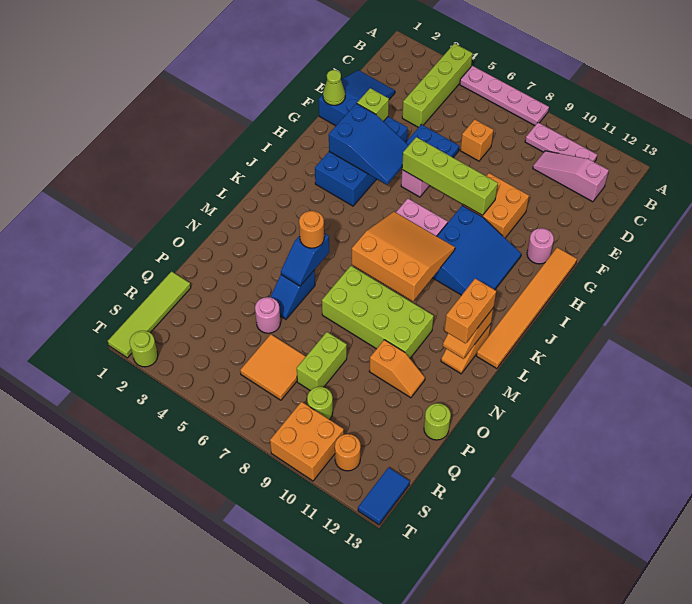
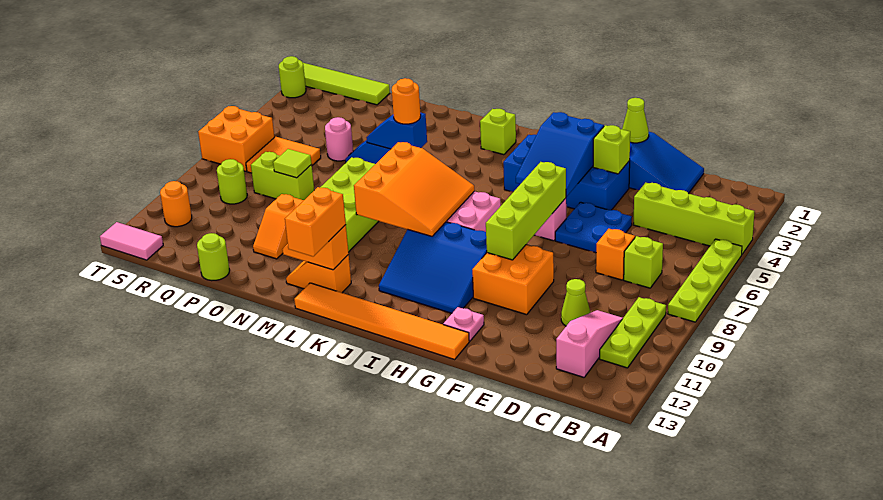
pink 1x4 plate [460,66,549,125] -> lime 1x4 plate [668,239,742,322]
pink 1x3 plate [525,123,597,162] -> lime 1x3 plate [600,297,666,368]
none -> lime 1x1 brick [624,236,663,288]
none -> lime 1x1 cone [561,279,591,326]
pink 1x1 round brick [527,228,554,264] -> pink 1x1 plate [443,307,484,341]
none -> lime 1x1 brick [480,109,516,155]
orange 1x2 brick [444,279,496,343] -> orange 1x2 brick turned to [285,187,346,256]
none -> lime 1x1 tile [273,149,312,178]
orange 2x2 brick [270,402,344,481] -> orange 2x2 brick moved to [198,106,274,171]
blue 1x2 tile [358,467,410,525] -> pink 1x2 tile [100,222,163,260]

